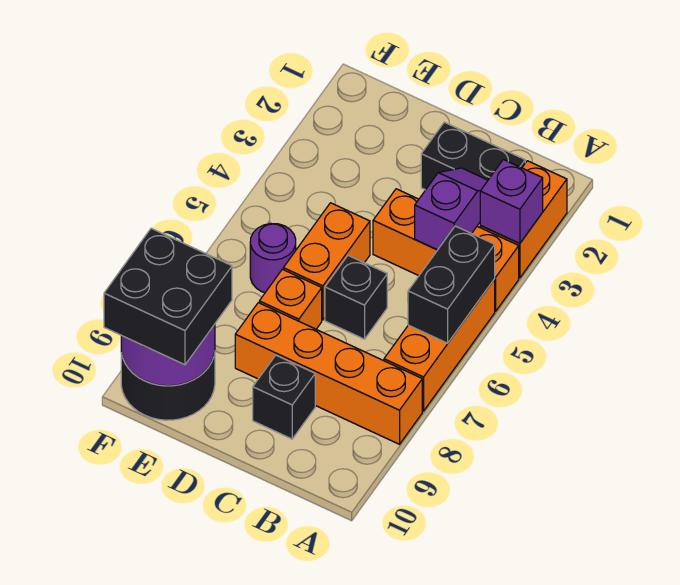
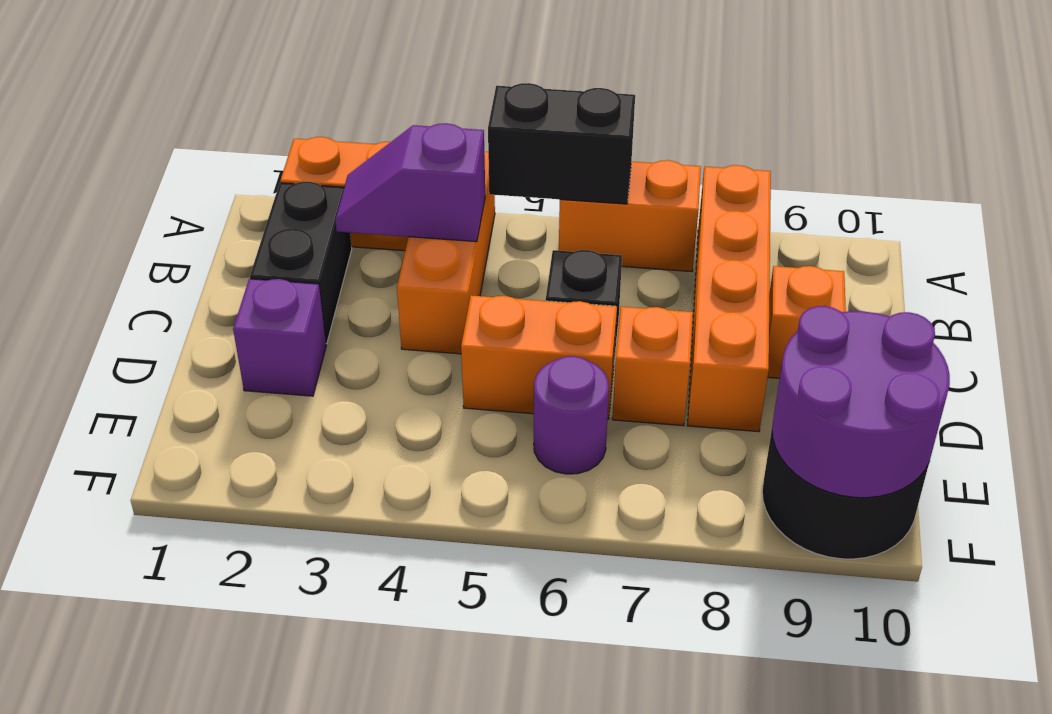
purple 1x1 brick [480,160,543,244] -> purple 1x1 brick moved to [233,279,326,396]
orange 1x3 brick [384,279,495,411] -> orange 1x2 brick [559,160,701,272]
black 1x1 brick [253,355,315,439] -> orange 1x1 brick [768,266,846,378]
black 2x2 brick [104,228,232,365] -> none

